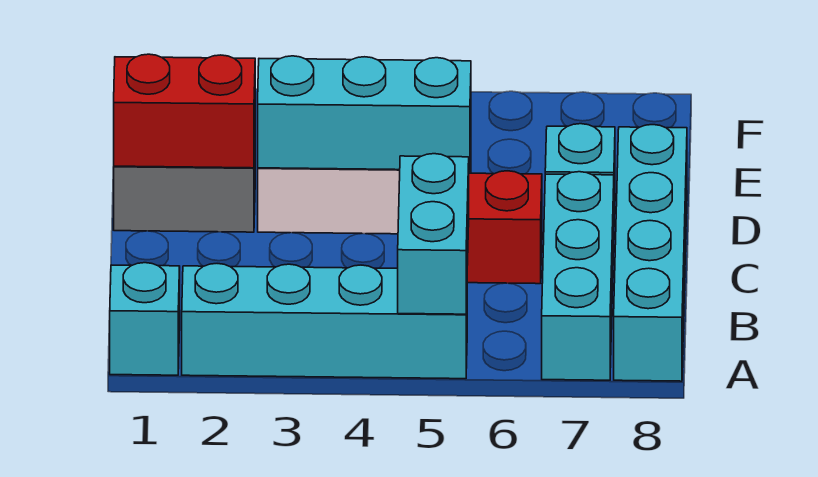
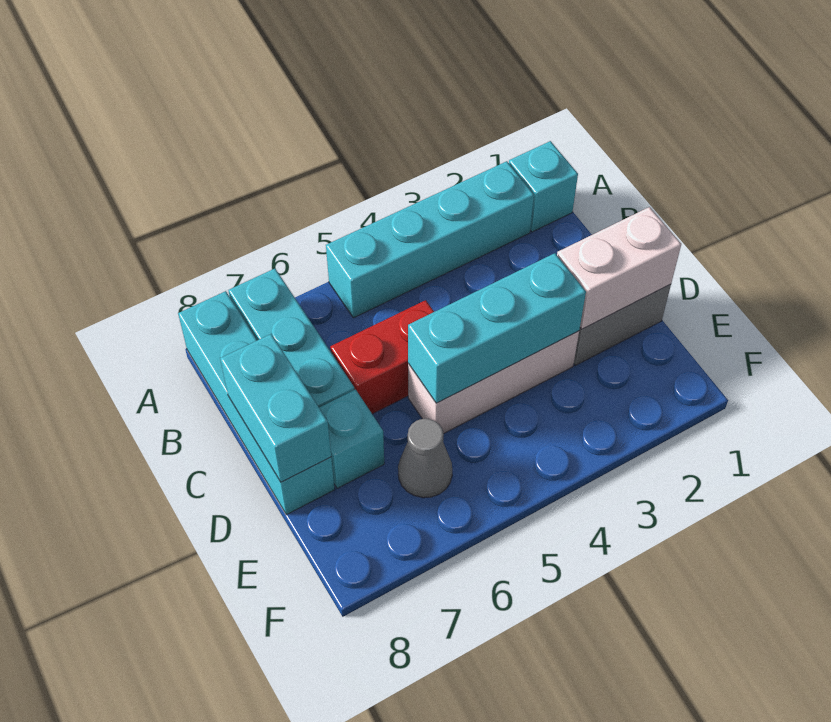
cyan 1x2 brick [398,154,469,314] -> cyan 1x2 brick moved to [220,334,331,482]
red 1x2 brick [114,54,255,168] -> white 1x2 brick [557,207,681,329]
none -> grey 1x1 cone [398,419,452,498]

